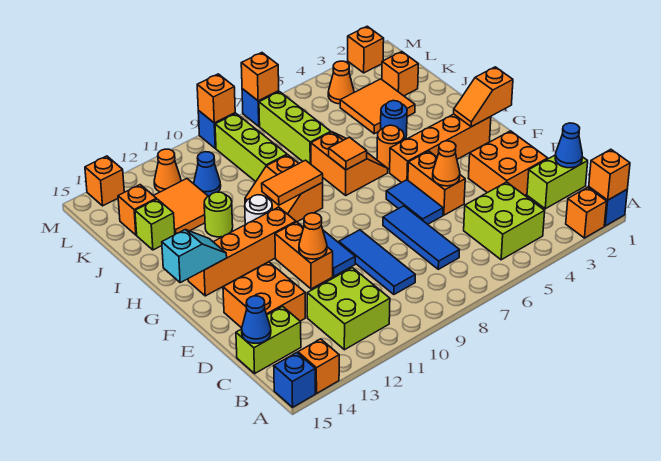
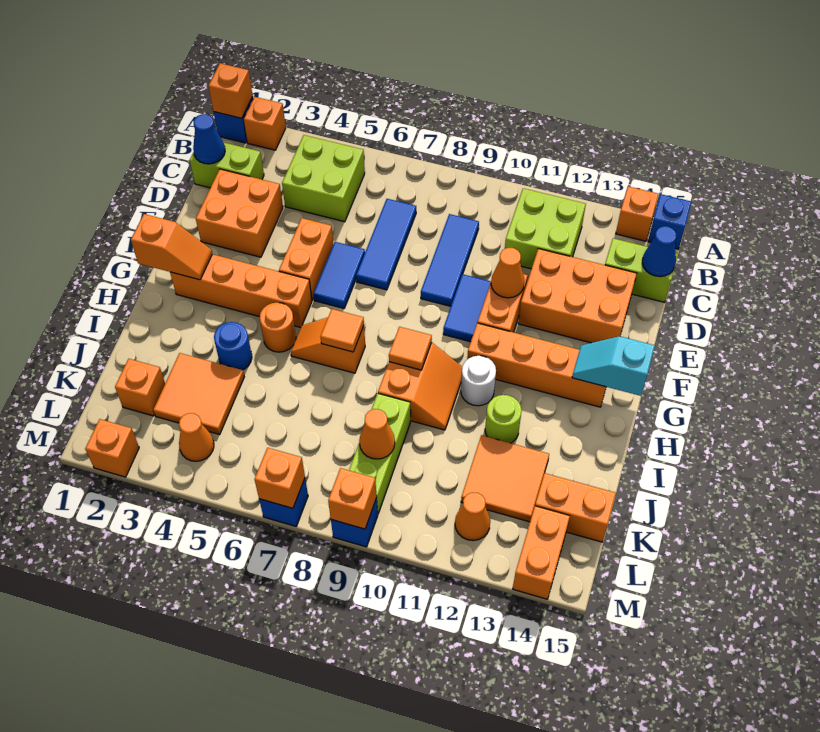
orange 2x2 brick [223,262,306,328] -> orange 2x3 brick [518,249,637,343]
orange 1x1 cone [433,141,460,186] -> orange 1x1 cone moved to [359,409,395,459]
orange 2x2 slope [311,132,388,195] -> orange 1x2 slope [291,317,365,373]
orange 1x2 tile [262,160,323,205] -> orange 1x1 tile [389,327,432,370]
lime 1x3 brick [259,92,331,164] -> none
lime 1x1 brick [135,199,175,250] -> none
blue 1x1 cone [194,152,221,196] -> none
orange 1x1 brick [118,185,156,235] -> orange 1x2 brick [535,473,616,542]
orange 1x1 brick [85,156,124,206] -> orange 1x2 brick [513,506,570,599]

